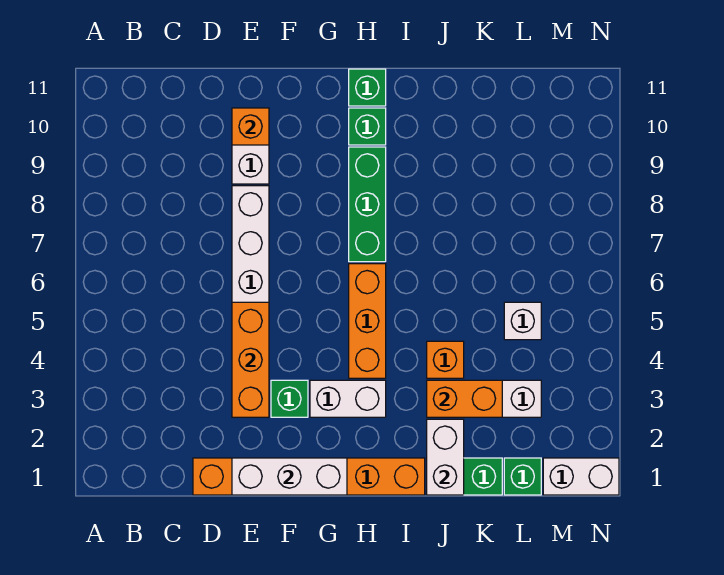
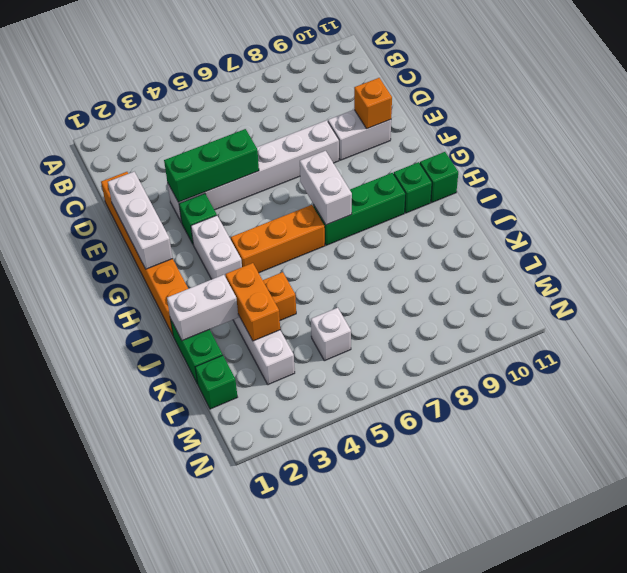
orange 1x3 brick [232,302,269,417] -> green 1x3 brick [164,129,259,202]
white 1x2 brick [543,458,619,495] -> white 1x2 brick moved to [300,151,352,225]

